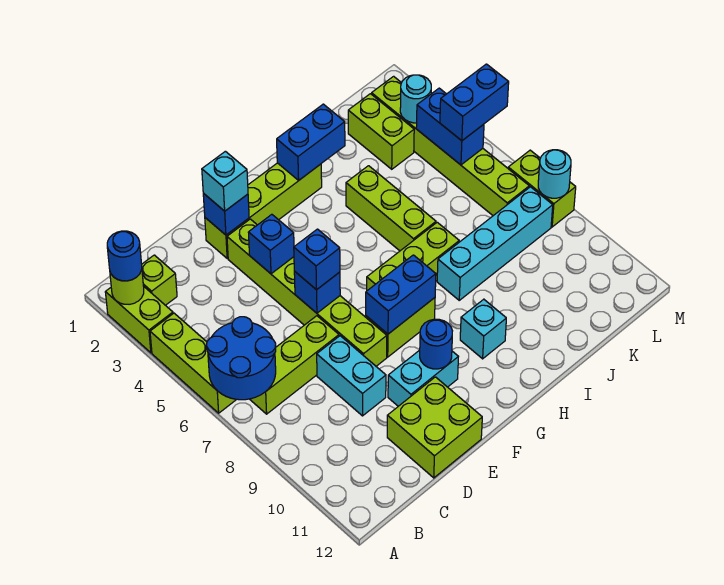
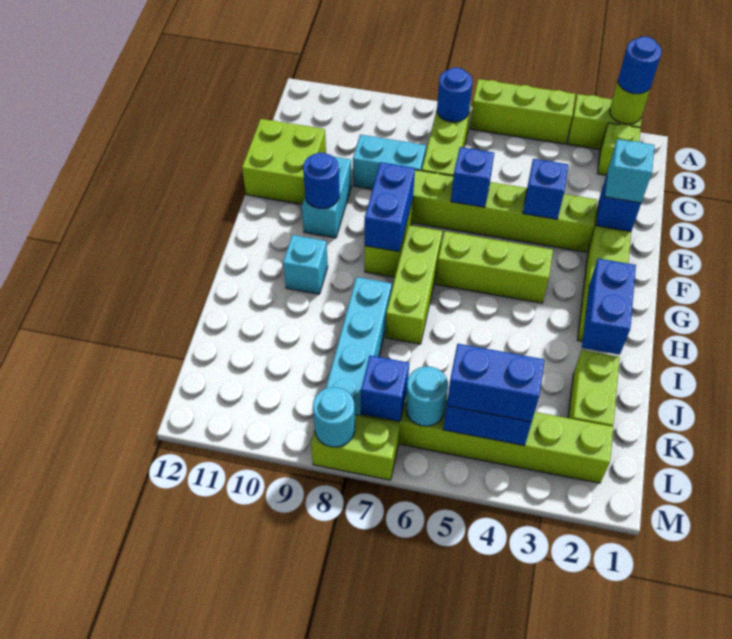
blue 2x2 round brick [207,317,276,400] -> blue 1x1 round brick [437,67,472,122]
blue 1x1 brick [294,229,340,290] -> blue 1x1 brick moved to [361,355,409,422]
lime 1x3 brick [346,166,436,251] -> lime 1x3 brick moved to [436,231,553,303]
lime 1x2 brick [348,94,414,169] -> lime 1x2 brick turned to [568,350,620,427]
cyan 1x1 round brick [400,75,431,123] -> cyan 1x1 round brick moved to [406,366,448,426]
blue 1x2 brick [440,64,509,141] -> blue 1x2 brick turned to [447,344,544,422]

